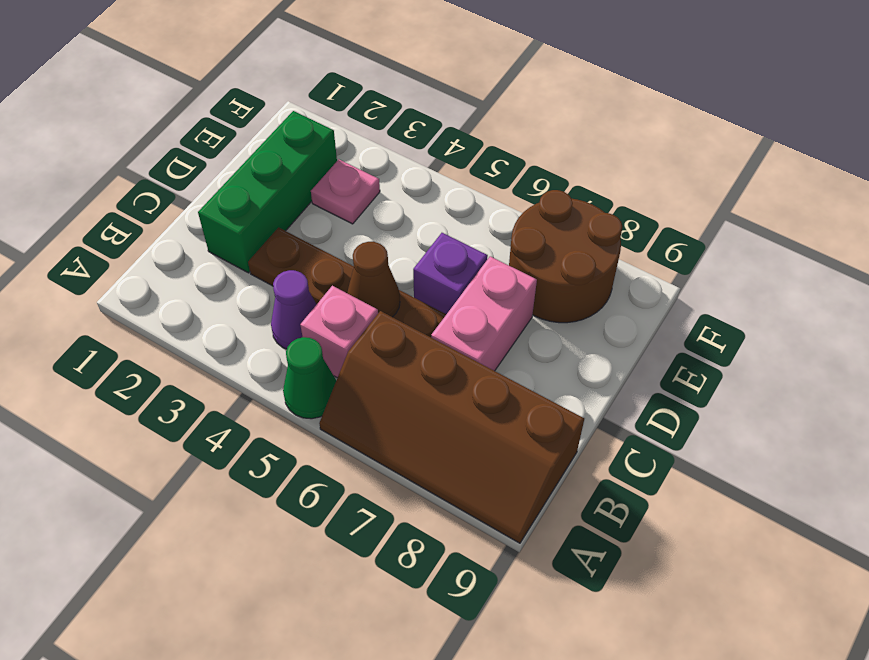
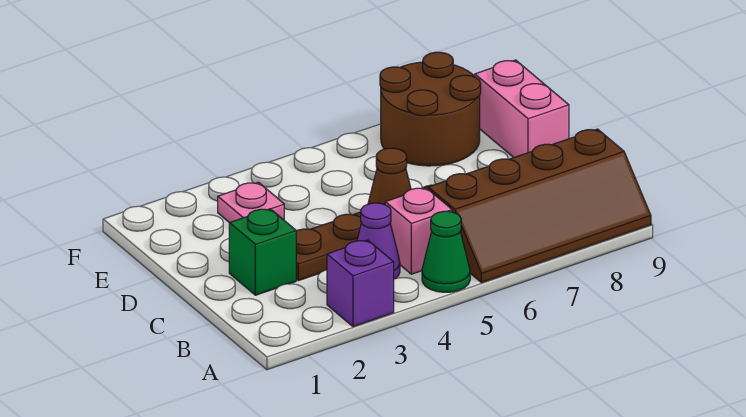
green 1x3 brick [198,111,337,273] -> green 1x1 brick [229,209,296,295]
pink 1x2 brick [431,256,537,371] -> pink 1x2 brick moved to [475,60,569,157]
purple 1x1 brick [413,233,488,314] -> purple 1x1 brick moved to [327,240,394,327]

